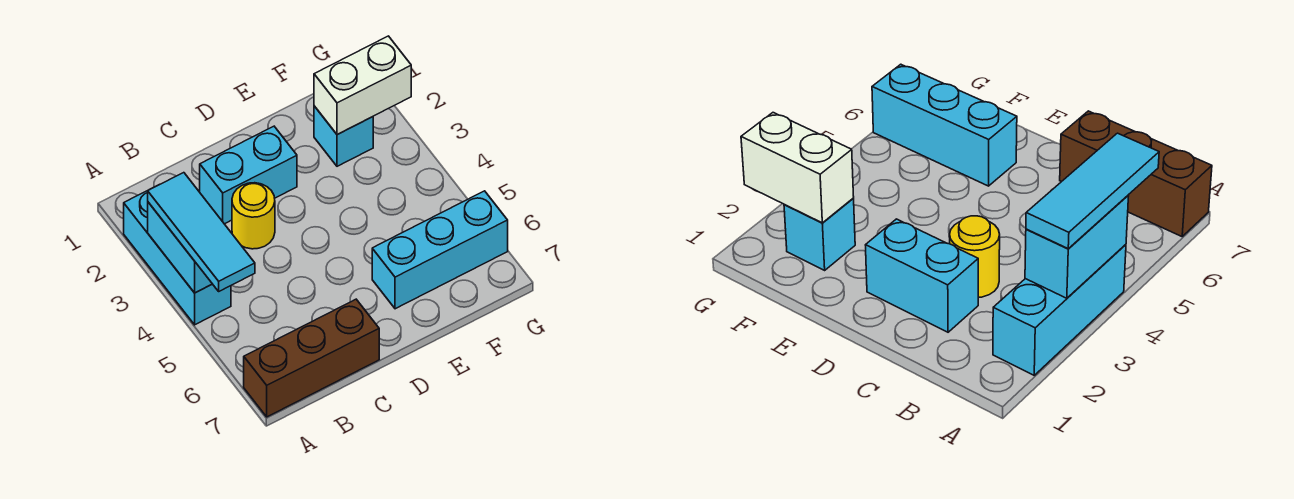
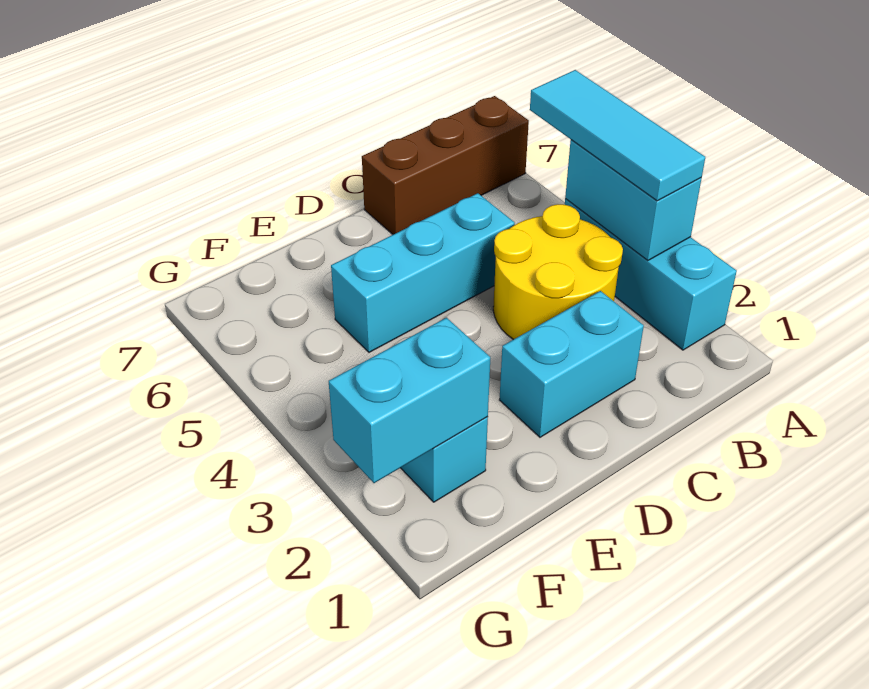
yellow 1x1 round brick [232,183,275,249] -> yellow 2x2 round brick [493,204,623,340]
cyan 1x3 brick [372,191,508,309] -> cyan 1x3 brick moved to [331,193,515,352]
white 1x2 brick [314,36,411,135] -> cyan 1x2 brick [329,318,490,483]

